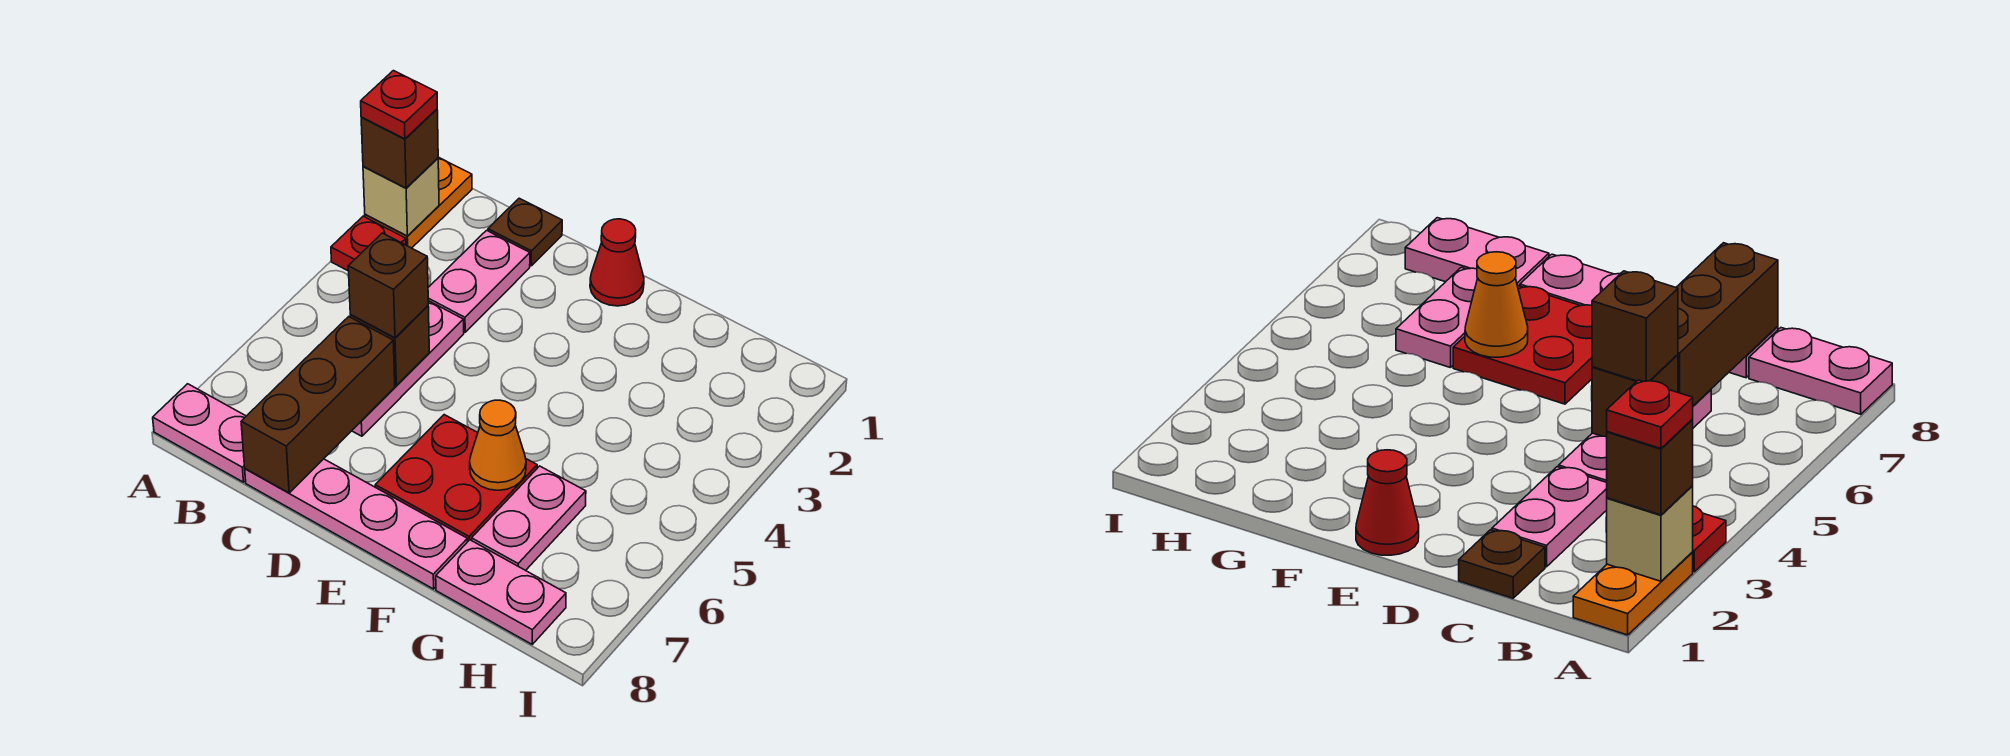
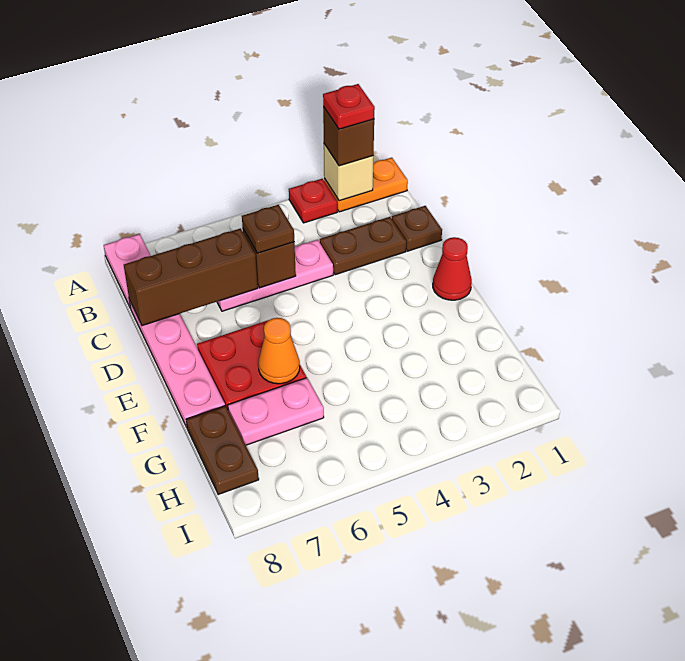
pink 1x2 plate [428,230,530,332] -> brown 1x2 plate [320,217,406,275]
brown 1x1 brick [348,233,428,338] -> brown 1x1 plate [242,205,294,253]
pink 1x2 plate [436,540,566,644] -> brown 1x2 plate [186,406,259,495]

